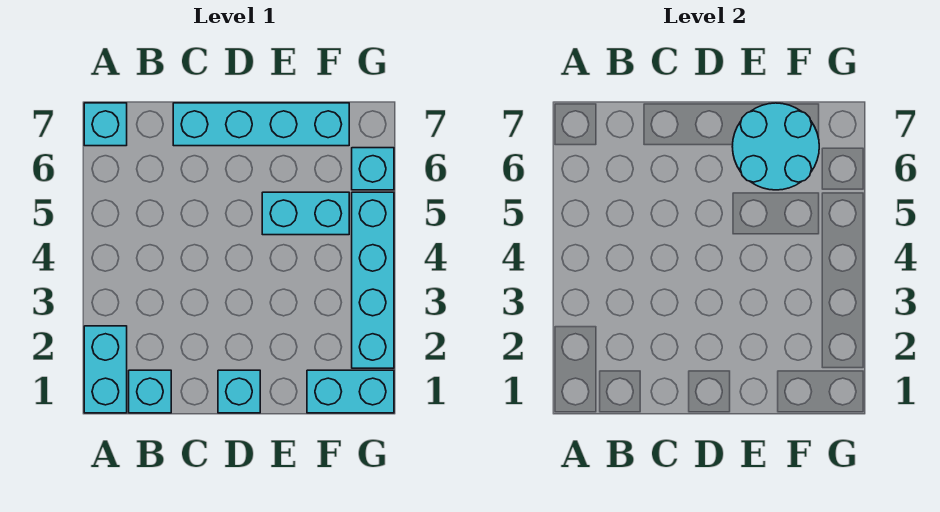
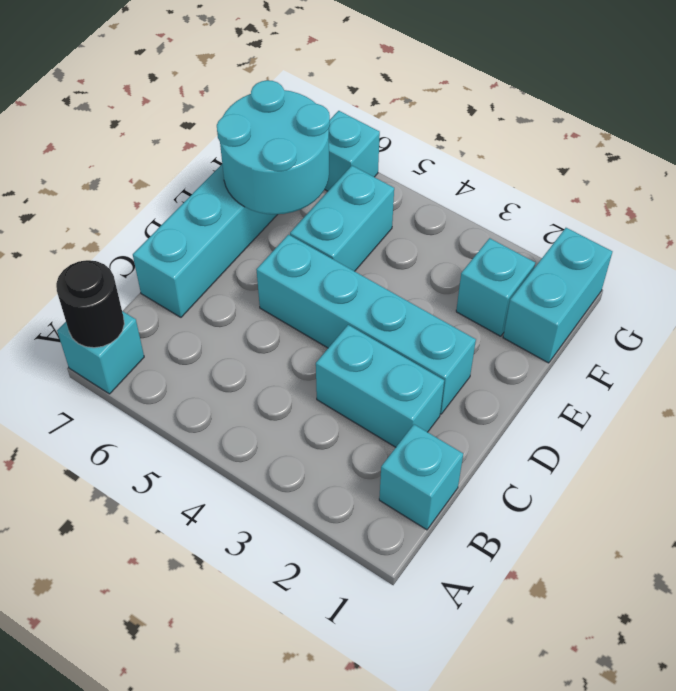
cyan 1x2 brick [84,326,127,413] -> cyan 1x2 brick moved to [316,325,444,447]
none -> black 1x1 round brick [56,260,124,348]
cyan 1x1 brick [218,370,260,413] -> cyan 1x1 brick moved to [456,238,535,336]
cyan 1x4 brick [352,192,394,368] -> cyan 1x4 brick moved to [256,235,476,414]

